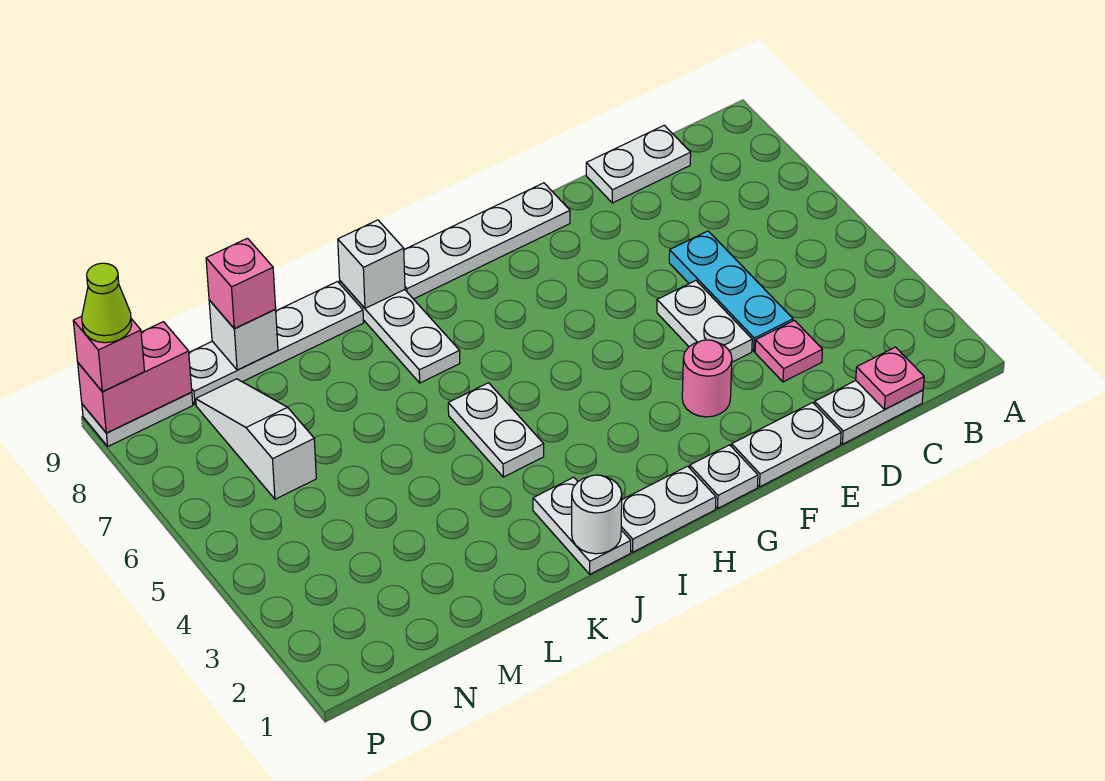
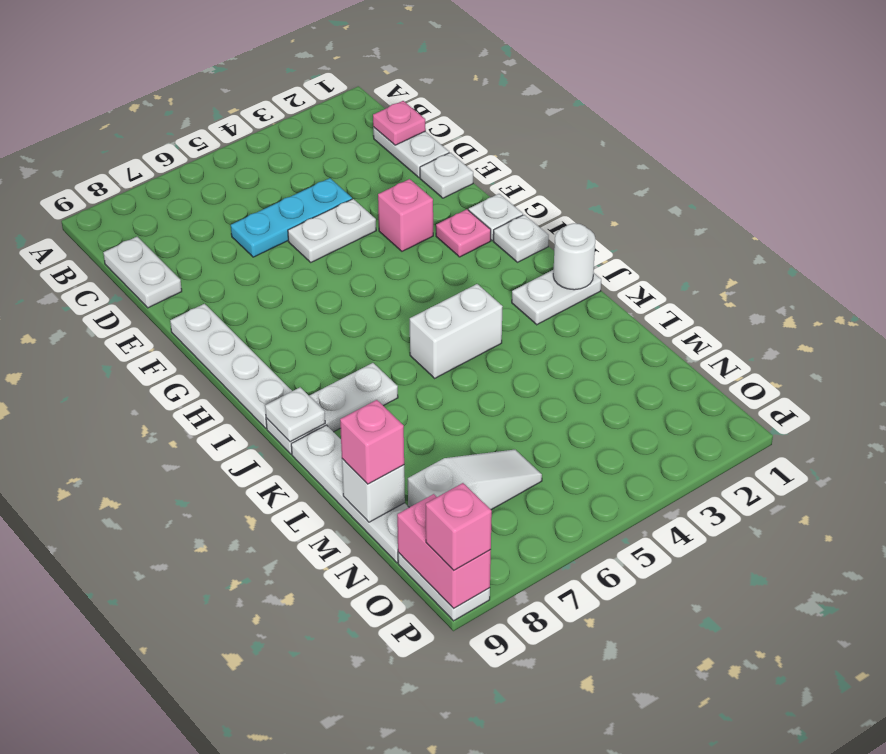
pink 1x1 plate [755,320,822,382] -> pink 1x1 plate moved to [436,209,491,257]
white 1x2 plate [732,403,841,487] -> white 1x1 plate [420,153,473,198]
pink 1x1 round brick [682,340,732,417] -> pink 1x1 brick [378,179,433,251]
white 1x2 plate [621,466,716,552] -> white 1x1 plate [493,215,549,262]
white 1x2 plate [448,383,544,477] -> white 1x2 brick [410,284,503,378]
white 1x1 brick [338,220,405,308] -> white 1x1 plate [265,387,325,442]
white 1x3 slope [196,379,316,499] -> white 1x3 slope turned to [408,450,542,510]
lime 1x1 cone [82,263,132,343] -> none

